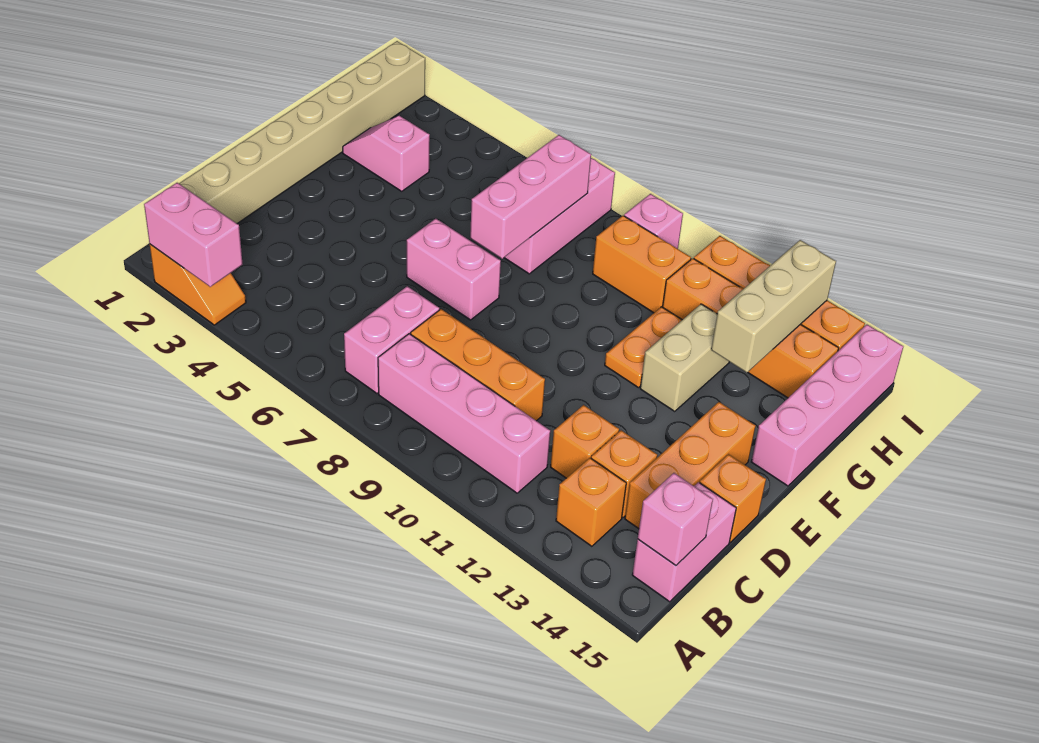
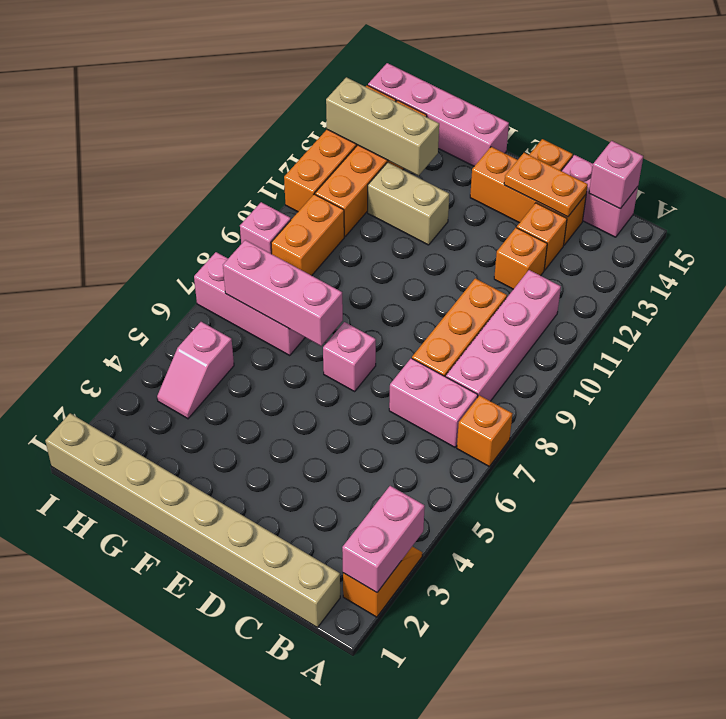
orange 1x1 brick [556,458,626,546] -> orange 1x1 brick moved to [457,395,512,466]
pink 1x2 brick [407,219,501,320] -> pink 1x1 brick [323,322,376,391]
orange 1x2 plate [605,307,682,388] -> orange 1x2 plate moved to [504,153,588,217]
pink 1x2 slope [343,116,430,191] -> pink 1x2 slope moved to [157,322,234,419]

